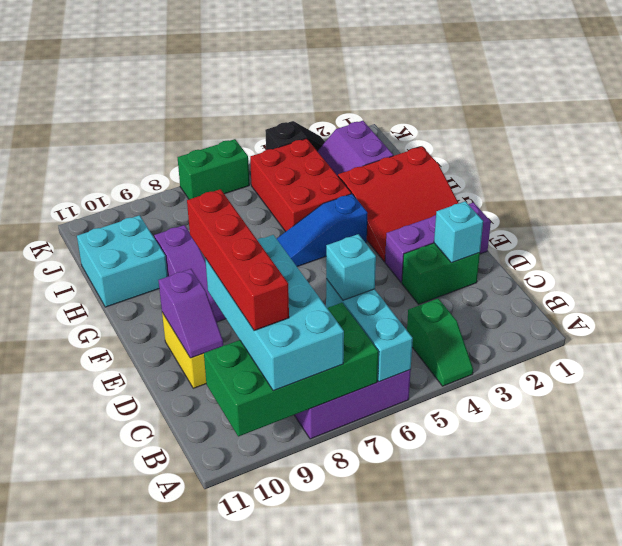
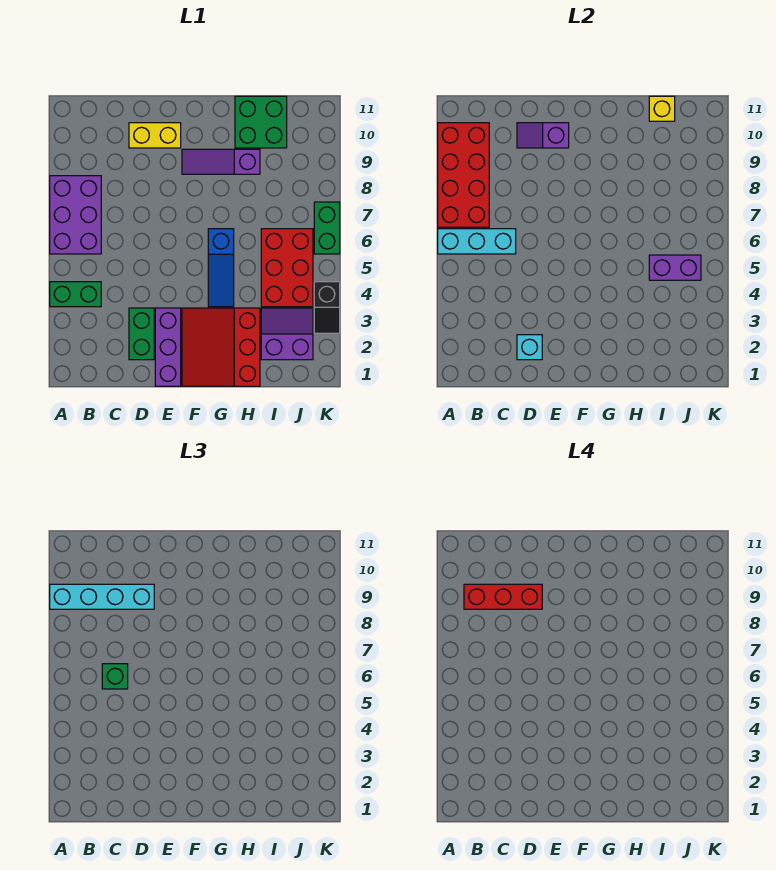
green 1x2 slope [407,299,473,386] -> green 1x2 brick [50,282,101,307]
green 2x4 brick [204,303,378,437] -> red 2x4 brick [438,123,489,227]
cyan 2x4 brick [205,235,344,391] -> cyan 1x4 brick [50,584,154,609]
red 1x4 brick [187,189,289,331] -> red 1x3 brick [464,584,542,609]
cyan 1x1 brick [326,234,376,300] -> green 1x1 brick [102,664,128,689]
blue 1x3 slope [277,194,368,267] -> blue 1x3 slope turned to [208,229,234,307]
red 2x3 brick [250,138,351,232] -> red 2x3 brick turned to [261,229,313,307]
cyan 2x2 brick [77,215,168,307] -> green 2x2 brick [235,96,287,148]
none -> purple 1x2 brick [649,255,701,280]
none -> yellow 1x1 brick [649,96,675,121]

